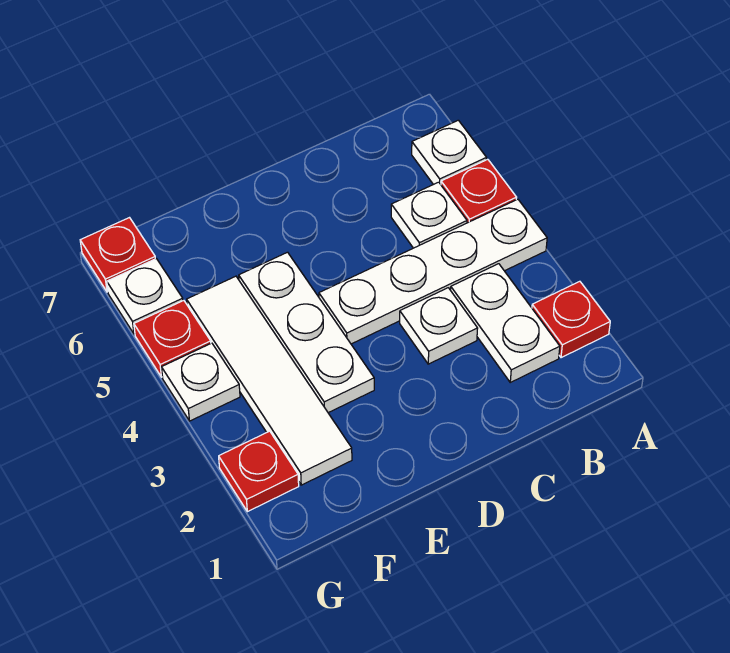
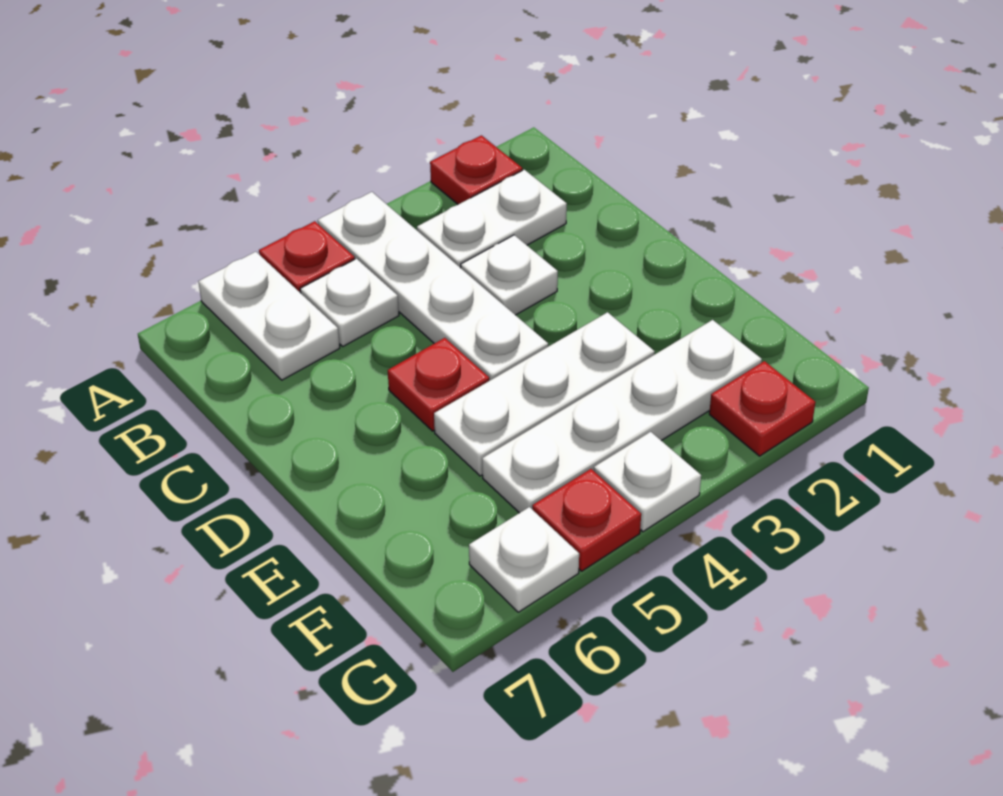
white 1x1 plate [412,120,486,185] -> white 1x2 plate [198,252,340,380]
white 1x4 tile [187,276,352,485] -> white 1x4 plate [482,320,762,513]
red 1x1 plate [80,218,155,292] -> red 1x1 plate moved to [388,338,489,431]

